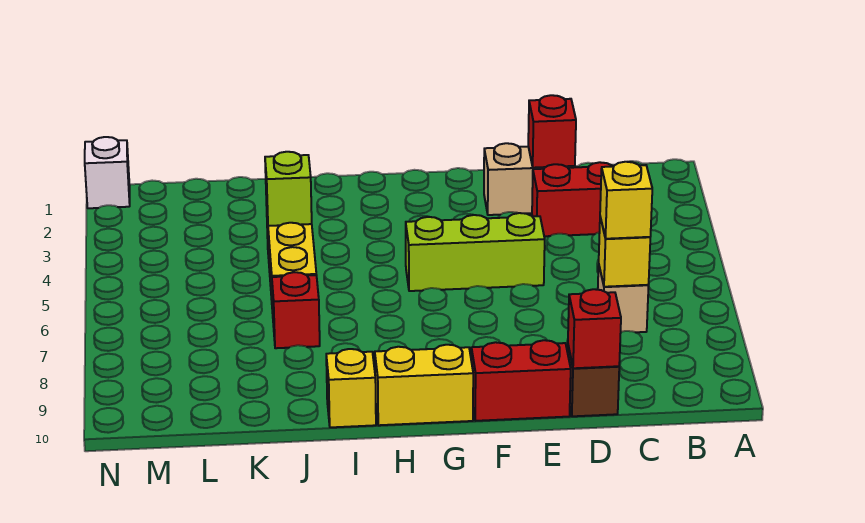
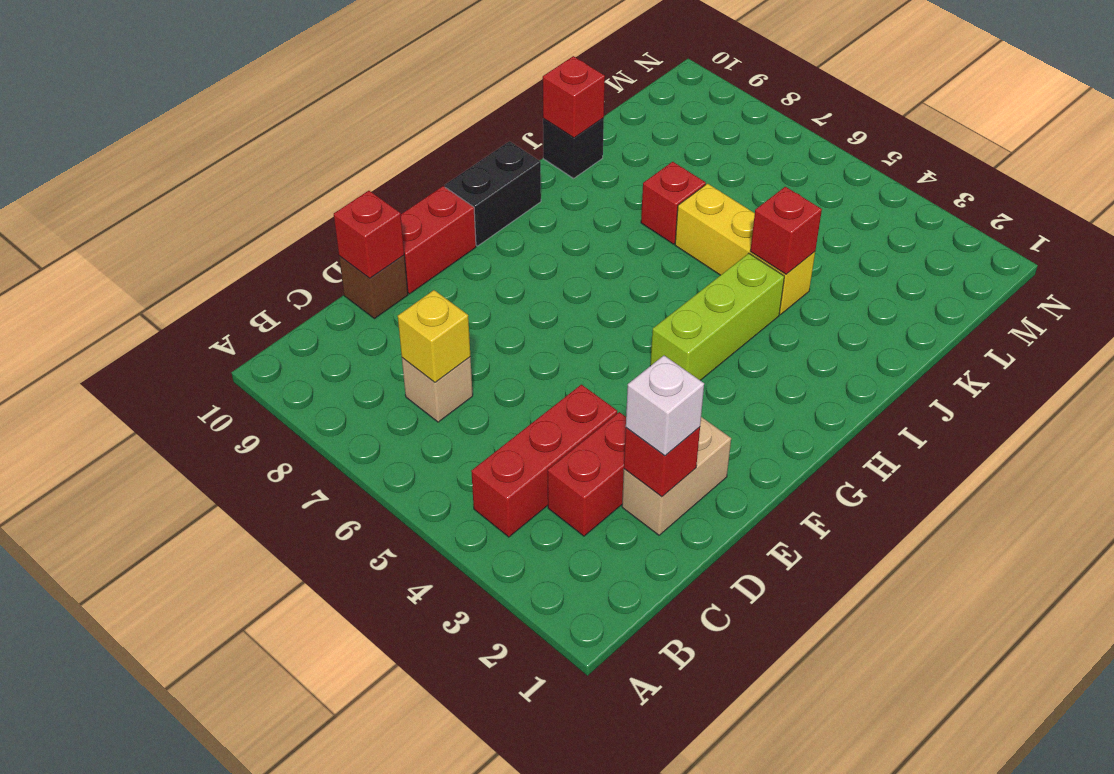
none -> red 1x3 brick [471,384,617,537]
yellow 1x1 brick [600,162,652,239] -> none
lime 1x3 brick [406,213,545,291] -> lime 1x3 brick moved to [650,253,784,380]
yellow 1x2 brick [375,345,473,425] -> black 1x2 brick [445,141,541,246]
yellow 1x1 brick [326,349,376,427] -> none
lime 1x1 brick [265,152,312,226] -> red 1x1 brick [750,187,822,274]
none -> black 1x1 brick [543,118,604,178]
none -> red 1x1 brick [543,56,605,138]
white 1x1 brick [85,137,130,208] -> white 1x1 brick moved to [626,356,704,456]

